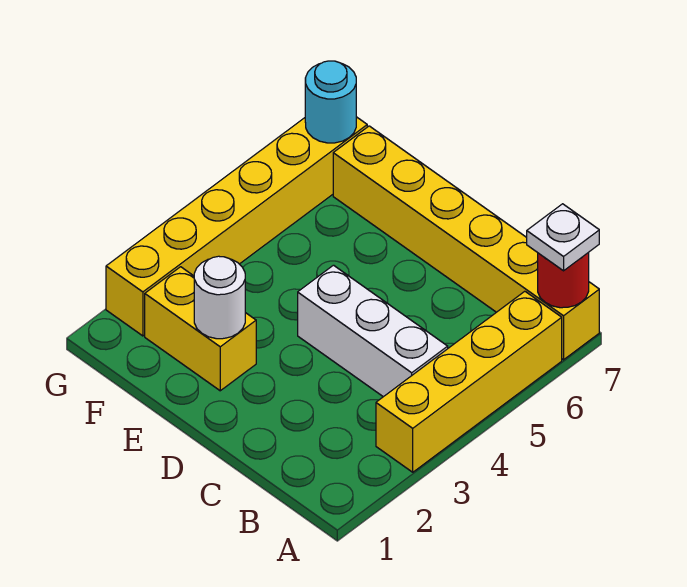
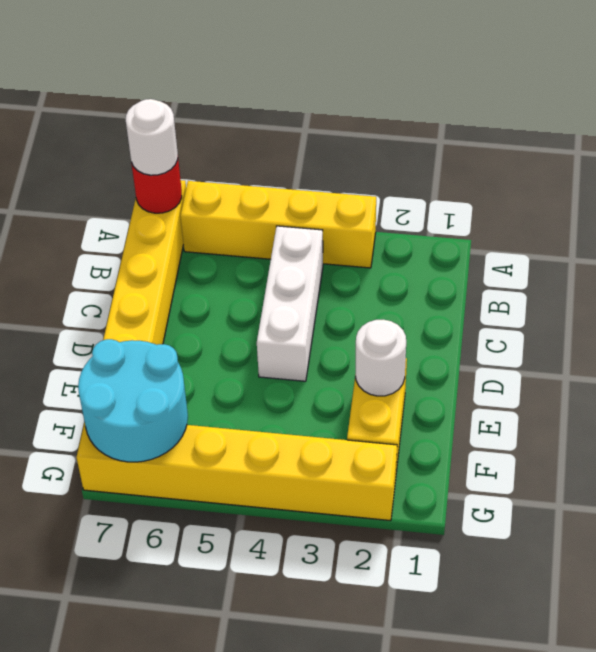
white 1x1 plate [527,204,599,271] -> white 1x1 round brick [126,99,178,175]
cyan 1x1 round brick [305,61,356,143] -> cyan 2x2 round brick [78,339,188,462]

